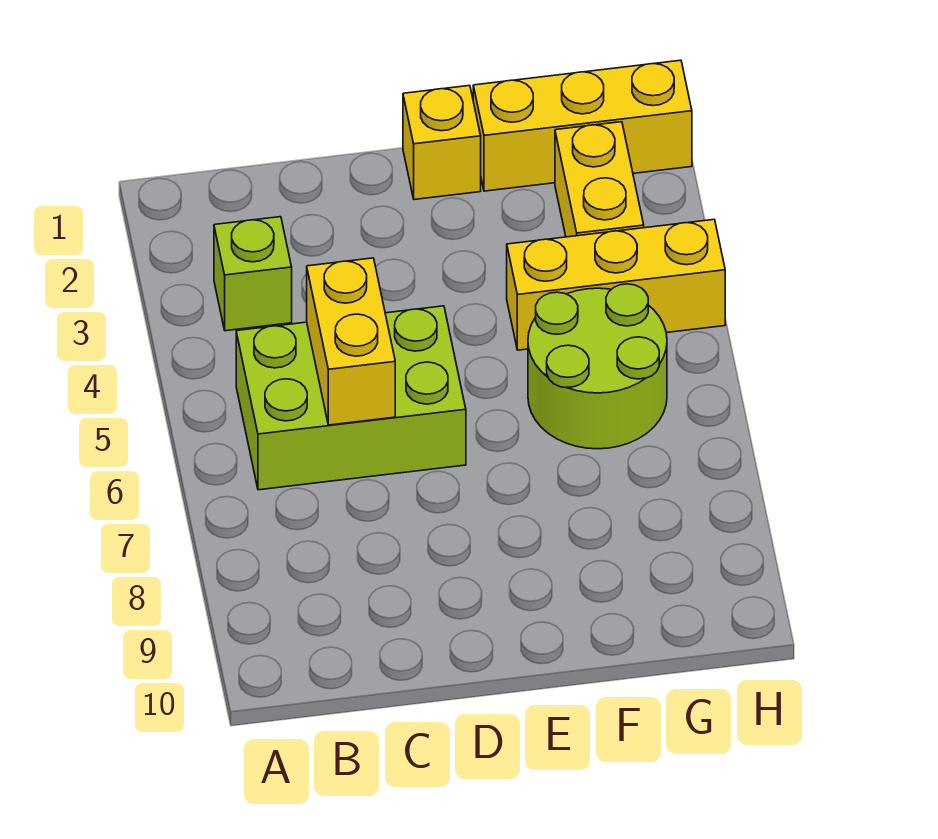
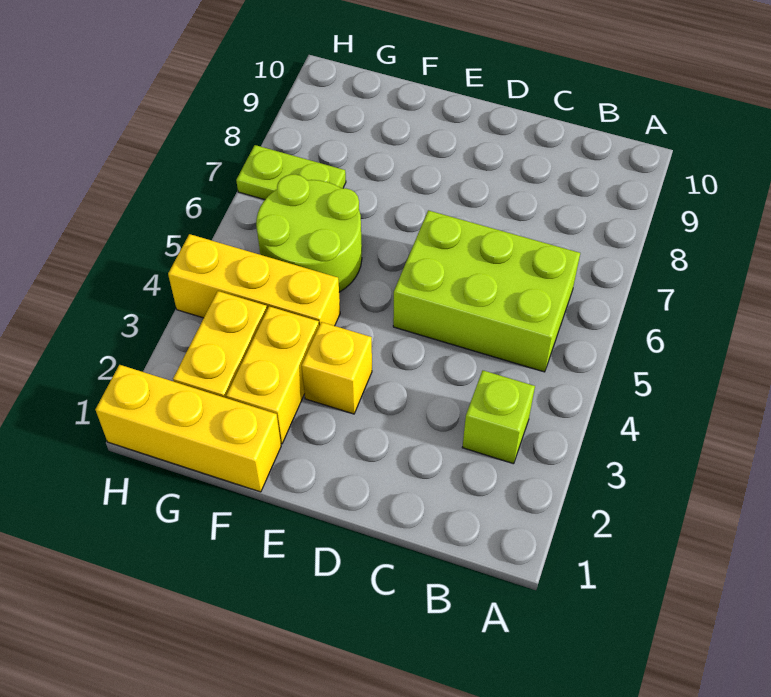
yellow 1x2 brick [307,258,395,425] -> yellow 1x2 brick moved to [226,306,319,444]
yellow 1x1 brick [403,85,481,200] -> yellow 1x1 brick moved to [302,322,372,414]
none -> lime 1x2 plate [236,145,346,200]

